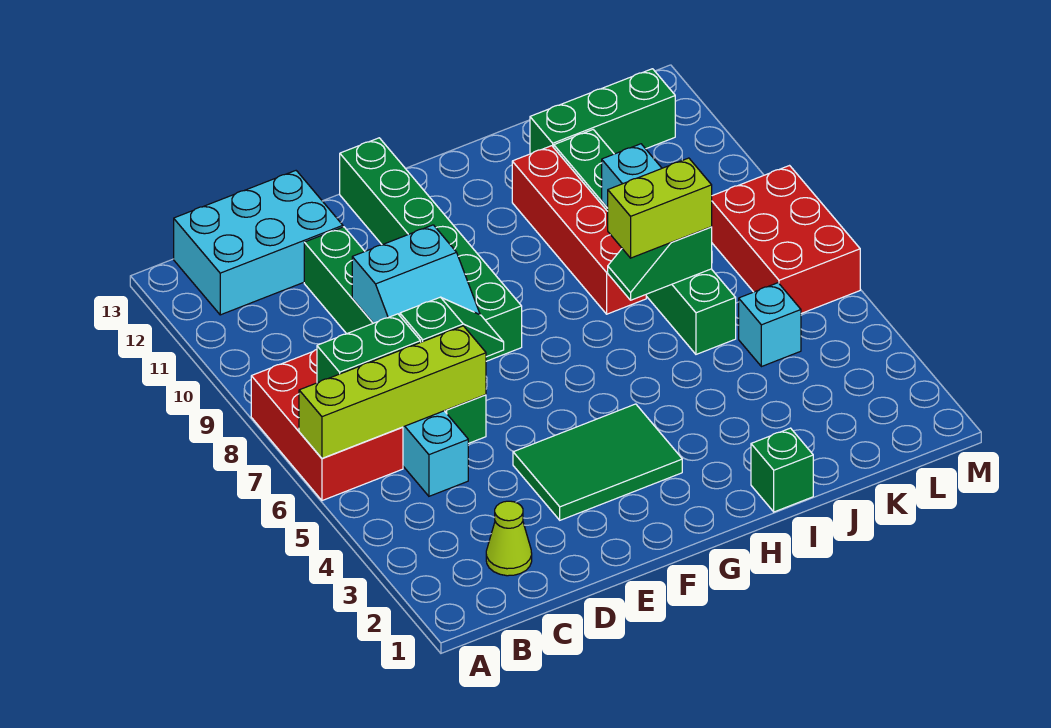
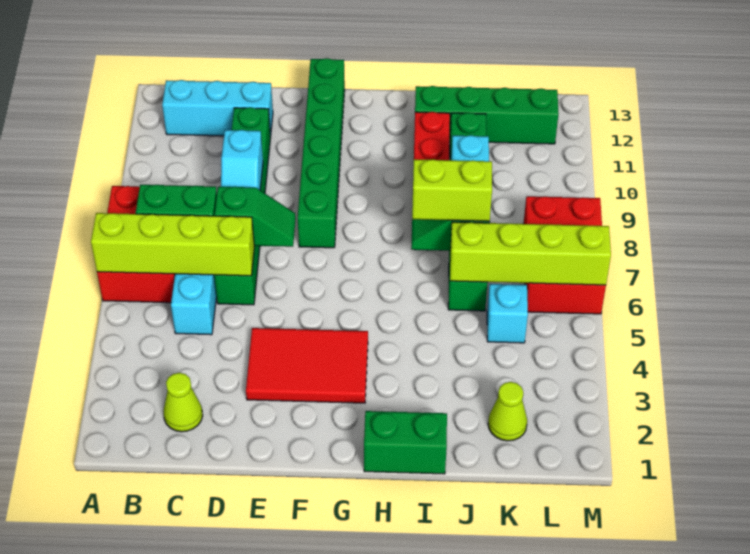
cyan 2x3 brick [174,171,343,315] -> cyan 1x3 brick [162,80,273,137]
cyan 2x2 slope [352,225,480,323] -> cyan 1x2 slope [221,130,263,190]
green 2x3 tile [513,404,682,520] -> red 2x3 tile [246,328,368,403]
green 1x1 brick [751,428,813,512] -> green 1x2 brick [364,411,447,474]
none -> lime 1x4 brick [450,222,611,285]
green 1x3 brick [530,69,675,154] -> green 1x4 brick [415,86,559,144]
none -> lime 1x1 cone [488,382,527,441]

